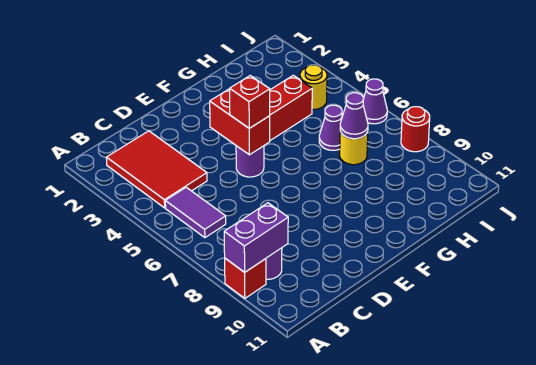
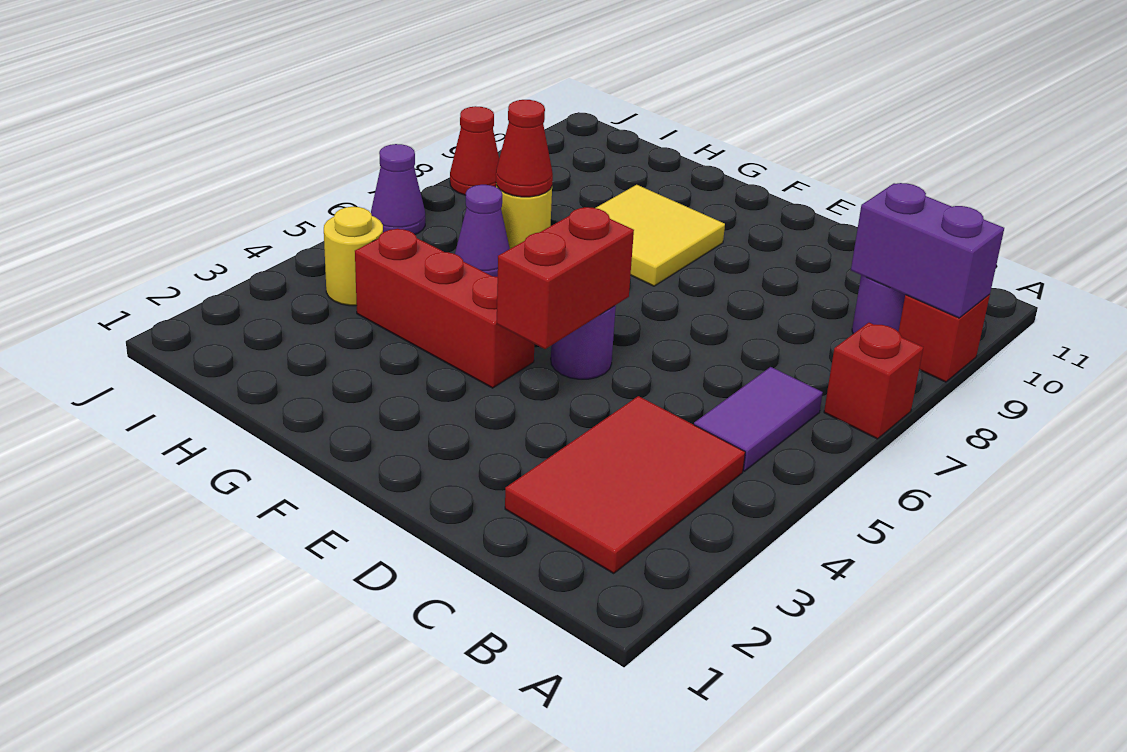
red 1x1 brick [230,76,270,128] -> red 1x1 brick moved to [824,323,923,439]
none -> yellow 2x2 tile [596,185,725,286]
purple 1x1 cone [340,93,368,139] -> red 1x1 cone [496,100,553,197]
red 1x1 round brick [401,107,430,152] -> red 1x1 cone [450,106,499,195]

